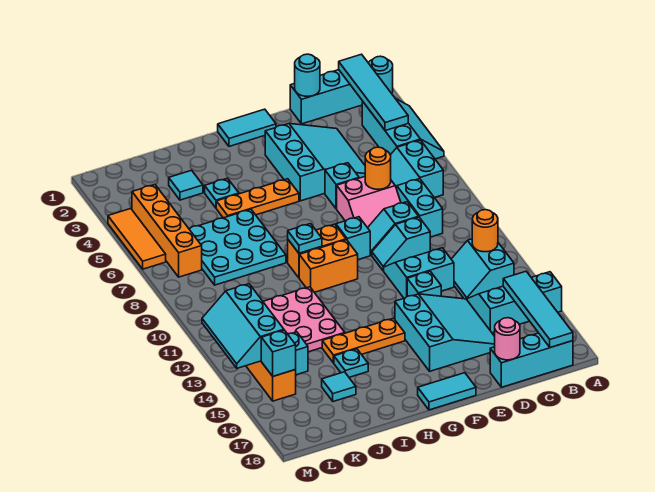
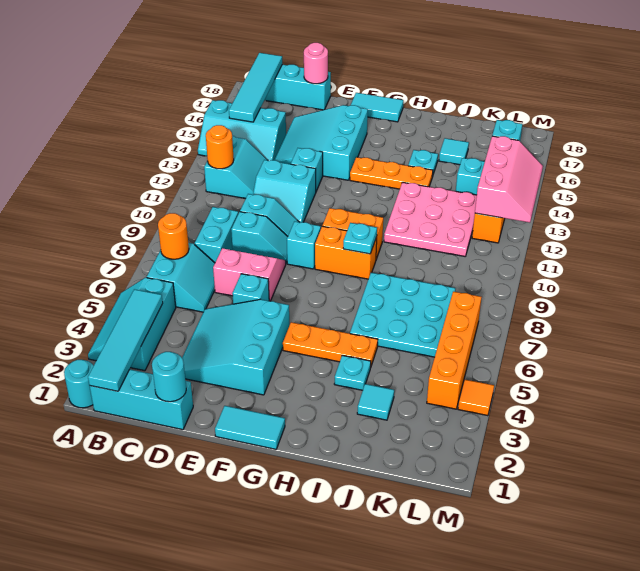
orange 1x1 round brick [365,147,391,189] -> orange 1x1 round brick moved to [158,213,189,259]
cyan 2x3 slope [202,284,284,368] -> pink 2x3 slope [475,136,543,223]
orange 1x3 tile [108,209,166,269] -> orange 1x1 tile [458,380,494,416]

